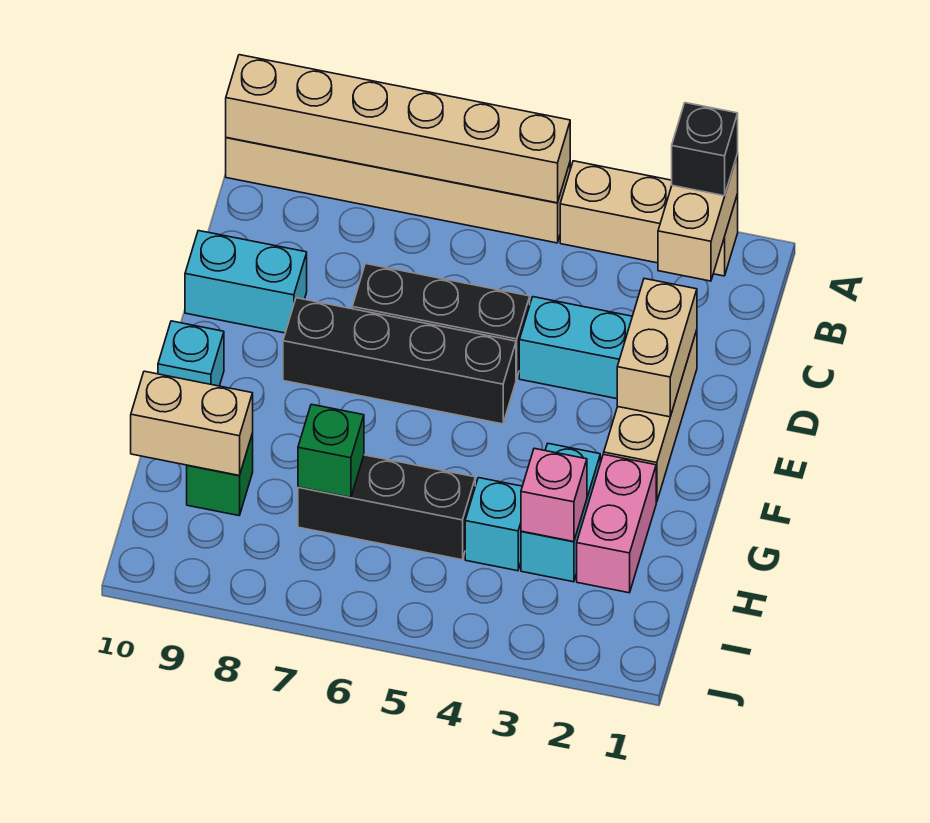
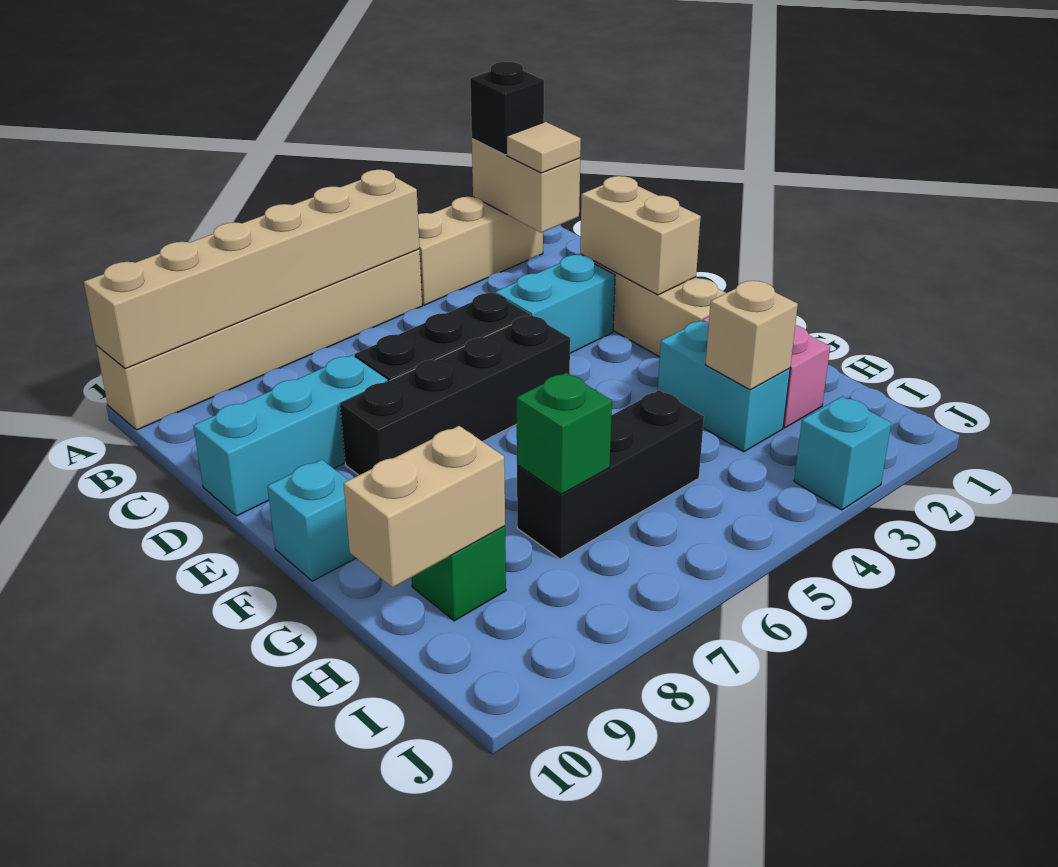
none -> tan 1x1 tile [507,122,581,173]
cyan 1x2 brick [185,231,307,333] -> cyan 1x3 brick [193,355,388,516]
pink 1x1 brick [521,448,587,542] -> tan 1x1 brick [705,281,798,390]
cyan 1x1 brick [465,478,522,571] -> cyan 1x1 brick moved to [794,396,891,510]

